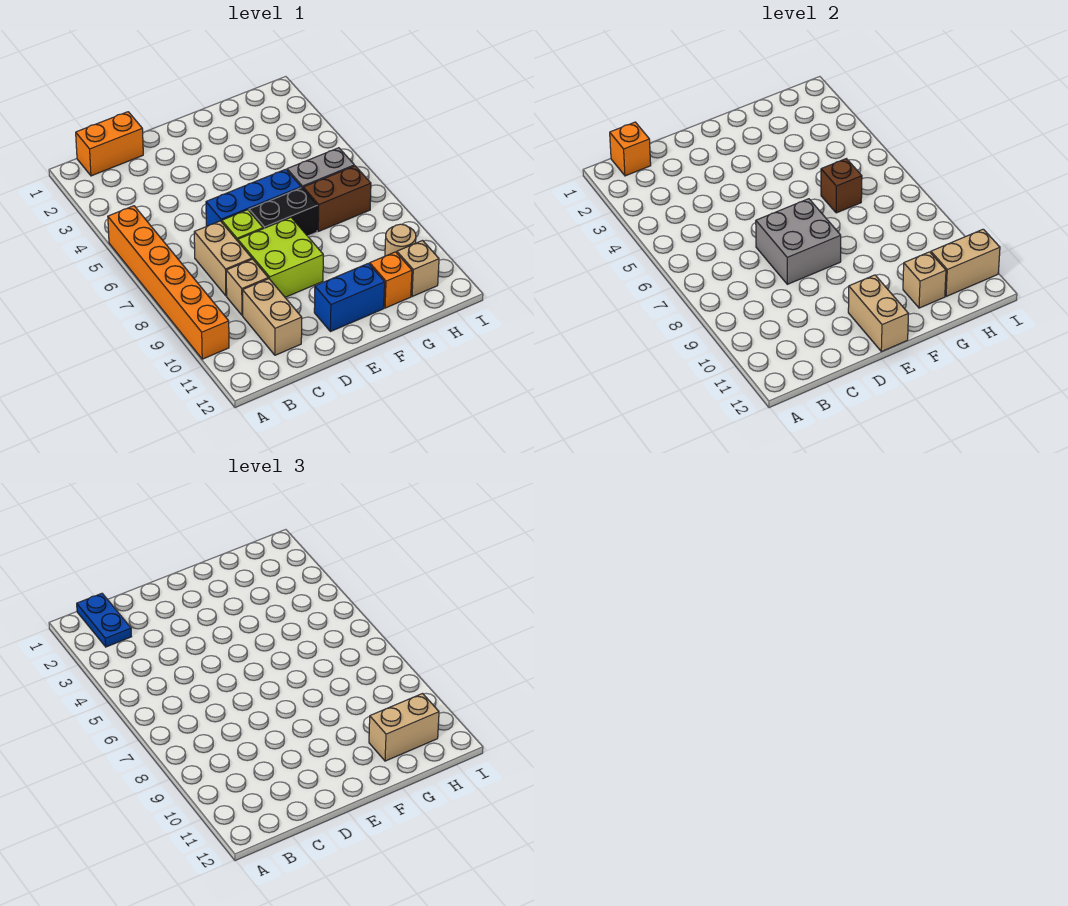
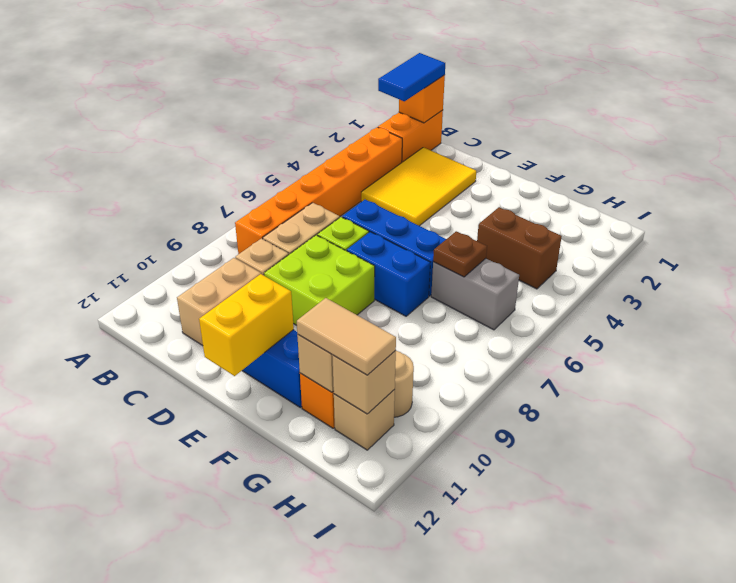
orange 1x6 brick [108,206,229,359] -> orange 1x6 brick moved to [235,127,402,254]
orange 1x2 brick [76,112,143,176] -> orange 1x2 brick turned to [378,110,443,162]
blue 1x2 plate [77,593,132,647] -> blue 1x2 tile [378,53,445,101]
none -> yellow 2x3 tile [361,147,476,226]
grey 2x2 brick [756,199,841,284] -> none
black 1x2 brick [249,188,317,236] -> blue 1x2 brick [347,232,430,316]
tan 1x2 brick [848,275,908,352] -> yellow 1x2 brick [199,274,294,376]
brown 1x1 brick [821,159,862,213] -> brown 1x1 plate [433,231,487,277]
brown 1x2 brick [303,166,371,231] -> brown 1x2 brick moved to [477,207,562,289]
tan 1x2 brick [369,694,439,761] -> tan 1x2 tile [297,298,396,375]
tan 1x2 brick [931,229,1000,297] -> tan 1x1 brick [332,351,396,414]

